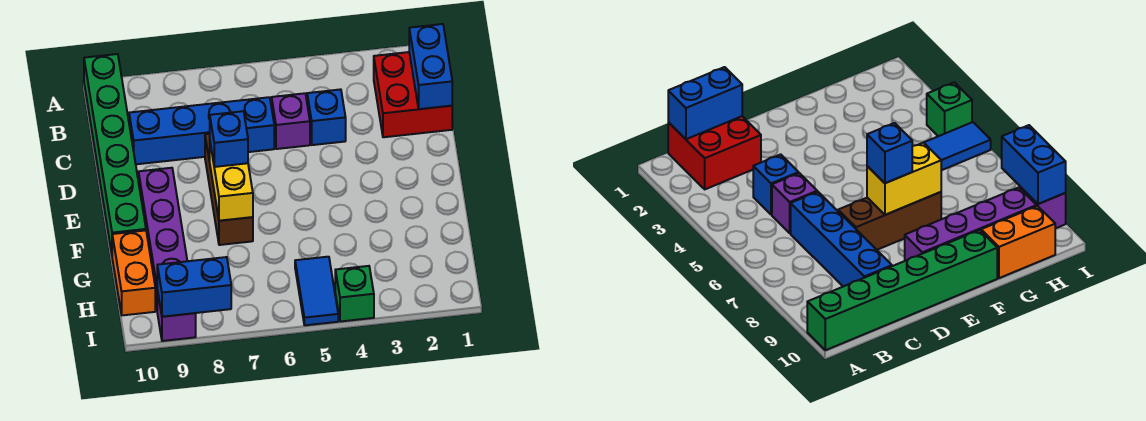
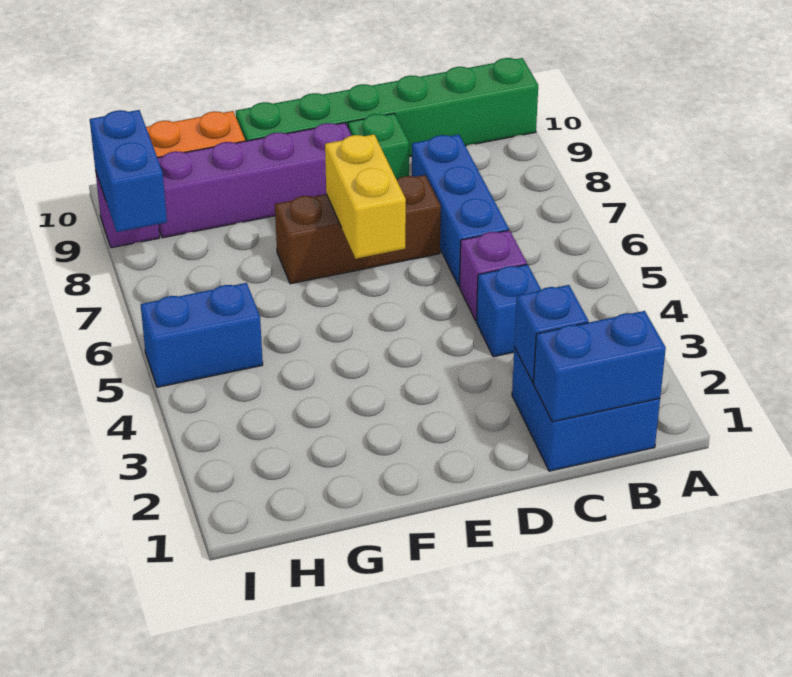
red 2x2 brick [374,52,452,137] -> blue 2x2 brick [512,347,660,471]
blue 1x4 brick [129,97,274,164] -> blue 1x3 brick [412,134,509,287]
yellow 1x2 brick [210,144,253,221] -> yellow 1x2 brick turned to [325,134,406,259]
blue 1x1 brick [210,111,248,167] -> blue 1x1 brick moved to [514,285,588,382]
blue 1x2 tile [295,257,338,325] -> blue 1x2 brick [141,283,263,387]
green 1x1 brick [335,266,374,322] -> green 1x1 brick moved to [348,113,409,179]

